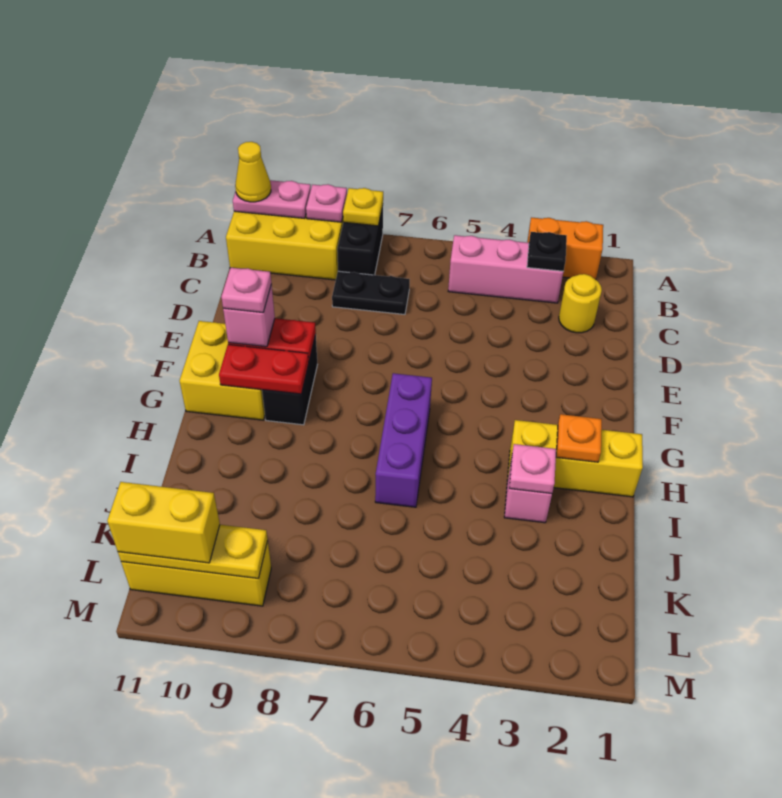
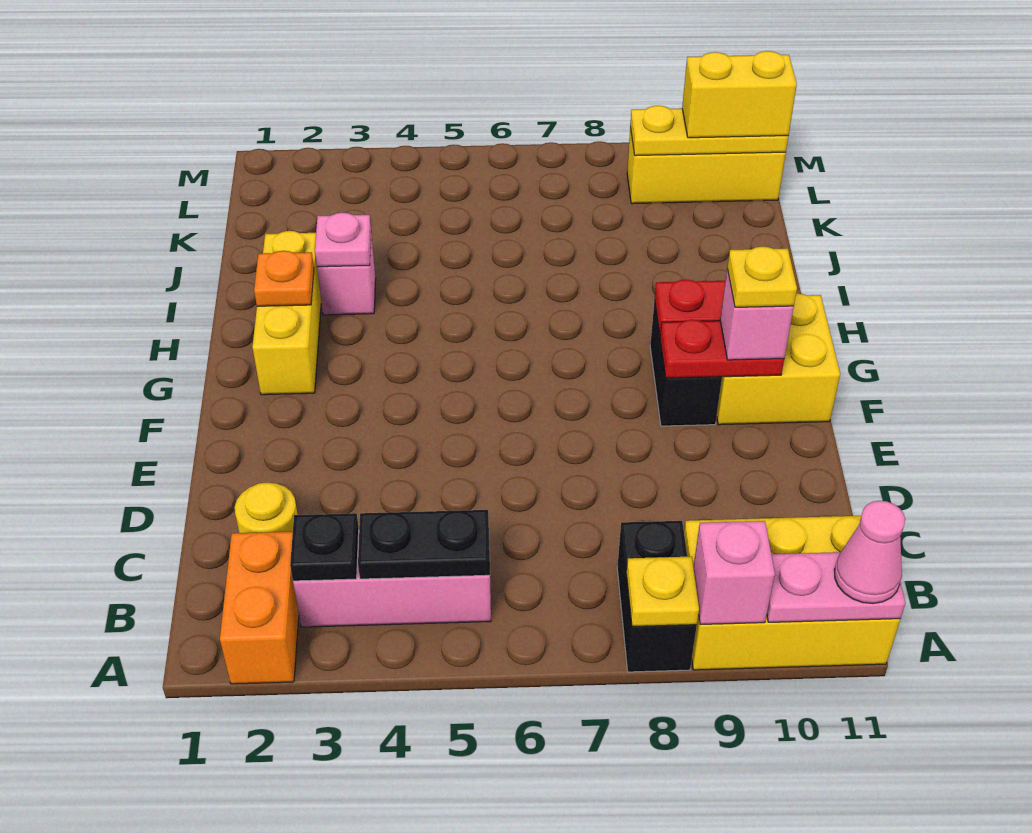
orange 1x2 brick [527,217,603,279] -> orange 1x2 brick turned to [220,532,299,684]
pink 1x1 plate [306,184,347,222] -> pink 1x1 brick [693,521,775,624]
yellow 1x1 cone [235,142,271,202] -> pink 1x1 cone [834,501,905,603]
black 1x2 plate [332,271,410,314] -> black 1x2 plate moved to [358,510,490,579]
pink 1x1 plate [221,268,271,312] -> yellow 1x1 plate [727,247,797,307]
purple 1x3 brick [375,373,432,507] -> none
yellow 1x3 brick [507,420,643,497] -> yellow 1x3 brick turned to [252,231,321,395]

